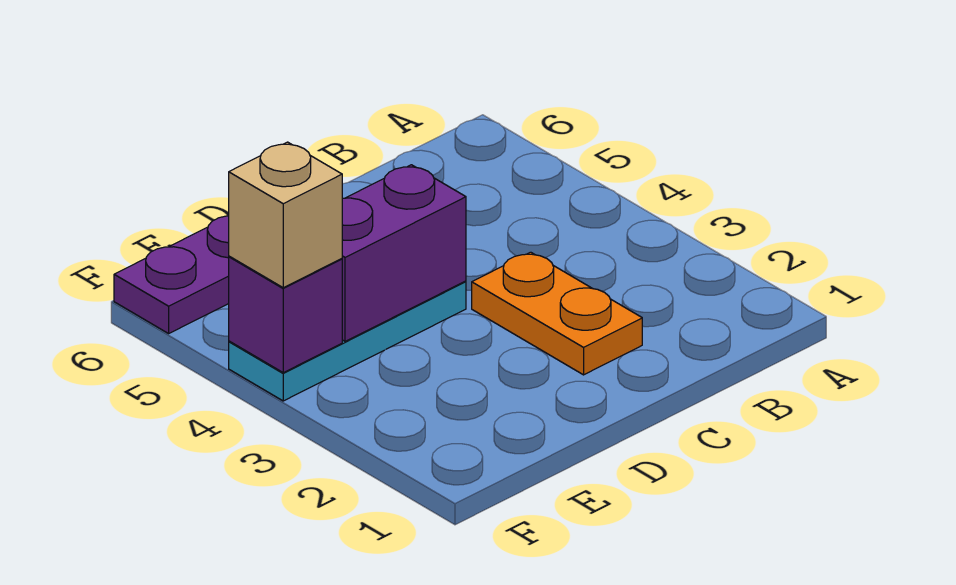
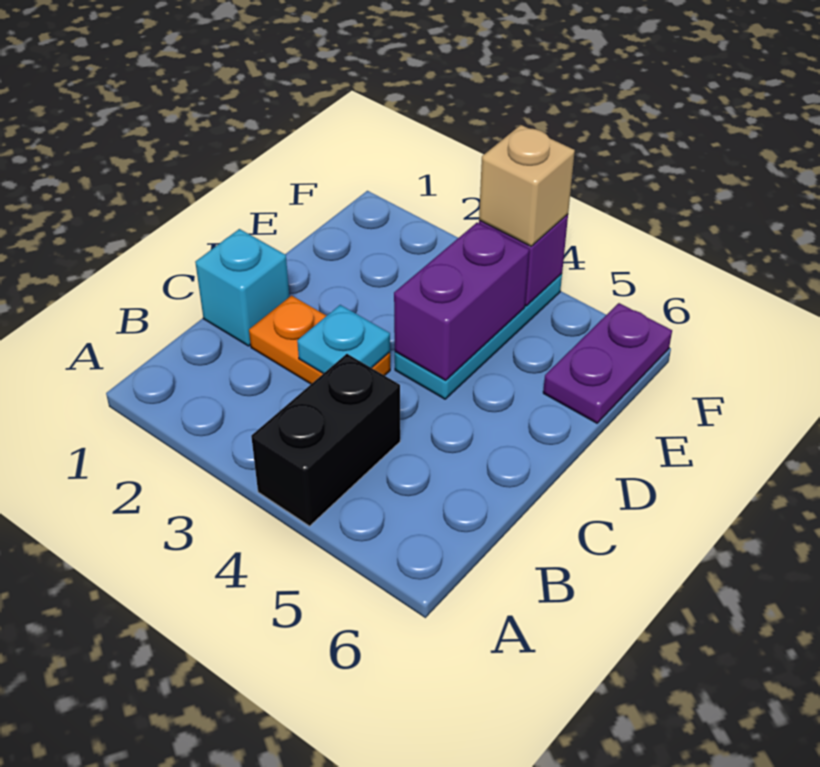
none -> black 1x2 brick [251,354,400,526]
none -> cyan 1x1 brick [195,229,289,346]
none -> cyan 1x1 plate [297,305,390,374]

